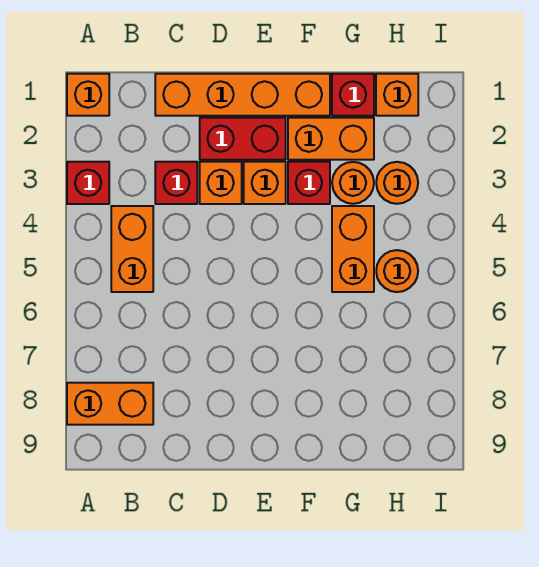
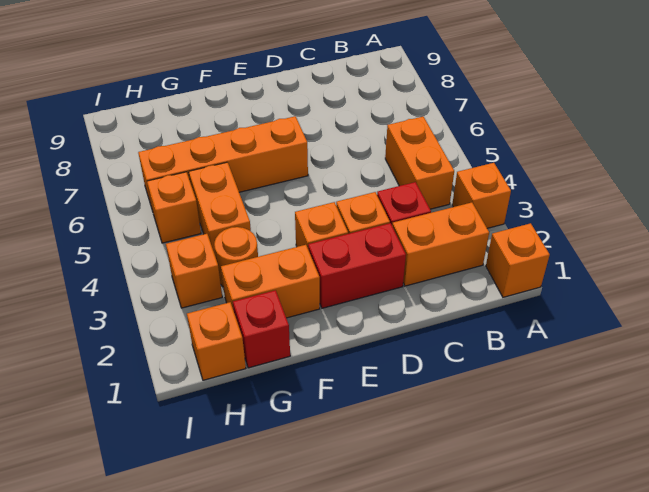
red 1x1 brick [67,162,109,204] -> orange 1x1 brick [452,163,511,228]
orange 1x2 brick [67,383,153,425] -> orange 1x2 brick moved to [392,202,489,286]
orange 1x4 brick [155,74,330,116] -> orange 1x4 brick moved to [138,116,308,208]
red 1x1 brick [288,162,330,204] -> none
orange 1x1 round brick [376,162,418,204] -> orange 1x1 brick [166,234,222,308]
orange 1x1 round brick [376,250,418,292] -> orange 1x1 brick [147,172,201,243]

